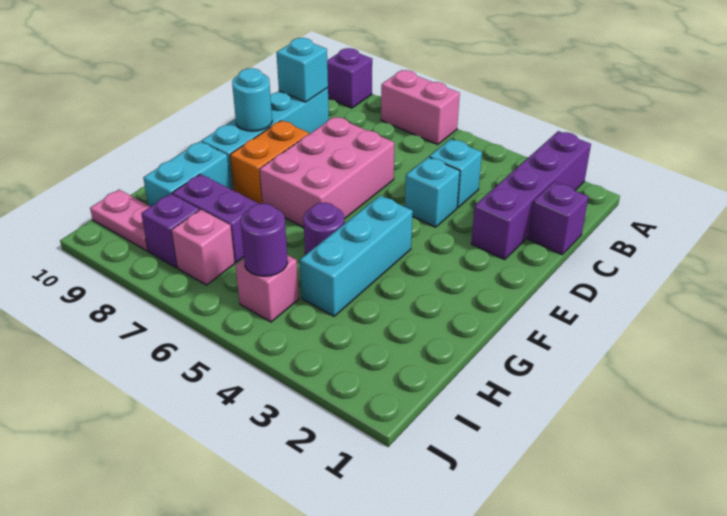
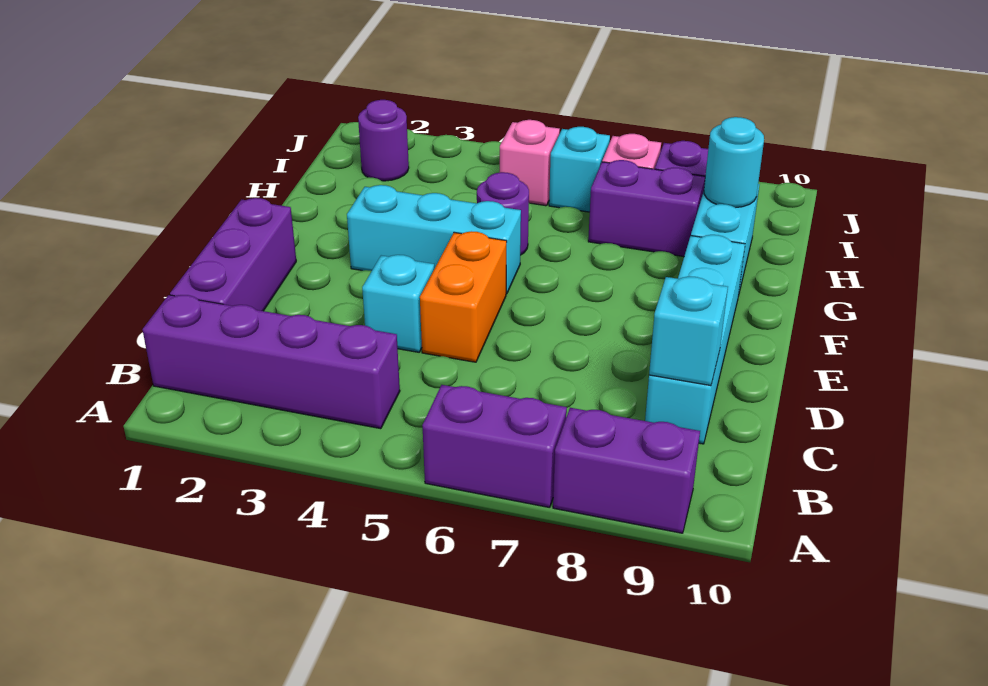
purple 1x4 brick [471,131,591,260] -> purple 1x4 brick turned to [142,295,400,429]
pink 1x2 brick [381,70,460,144] -> purple 1x2 brick [422,385,567,508]
purple 1x1 brick [327,48,372,108] -> purple 1x2 brick [553,408,700,533]
purple 1x1 brick [528,182,588,254] -> purple 1x3 brick [170,198,296,311]
cyan 1x1 brick [429,139,482,207] -> cyan 1x1 brick moved to [549,127,610,212]
pink 2x3 brick [260,117,394,227] -> none
orange 1x2 brick [230,120,309,204] -> orange 1x2 brick moved to [420,231,507,362]
cyan 1x1 round brick [232,68,272,131] -> cyan 1x1 round brick moved to [704,117,764,208]
cyan 1x3 brick [300,196,413,316] -> cyan 1x3 brick turned to [347,185,521,294]
purple 1x1 round brick [240,204,288,276] -> purple 1x1 round brick moved to [358,100,409,181]
pink 1x2 plate [90,190,151,251] -> none

